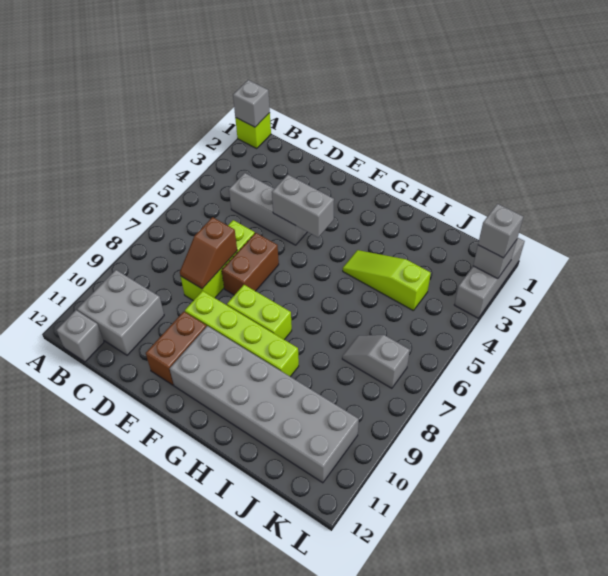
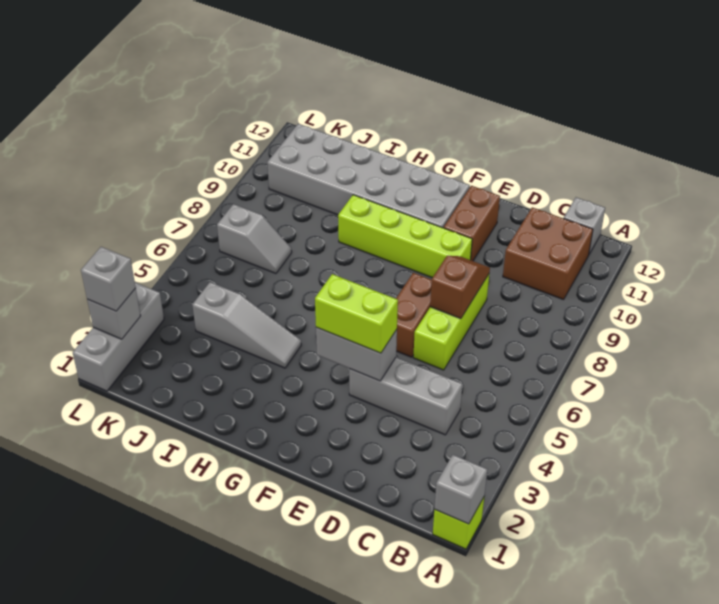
grey 2x2 brick [77,270,164,355] -> brown 2x2 brick [503,207,593,300]
lime 1x2 brick [227,285,292,340] -> lime 1x2 brick moved to [315,274,398,353]
lime 1x3 slope [343,250,431,310] -> grey 1x3 slope [192,282,301,368]

